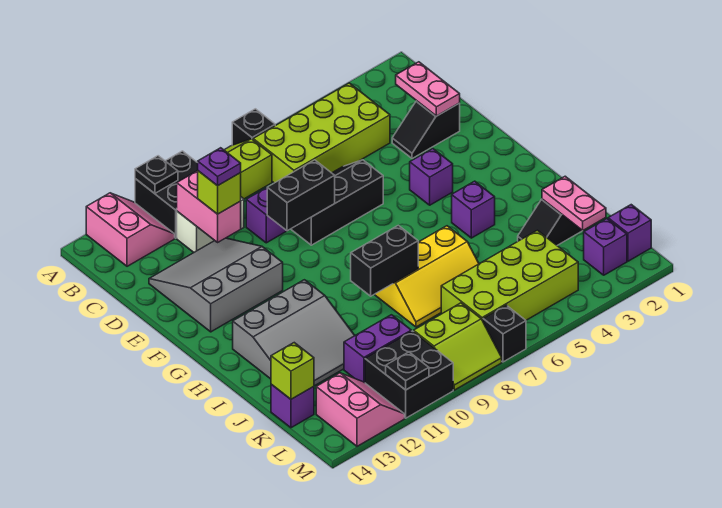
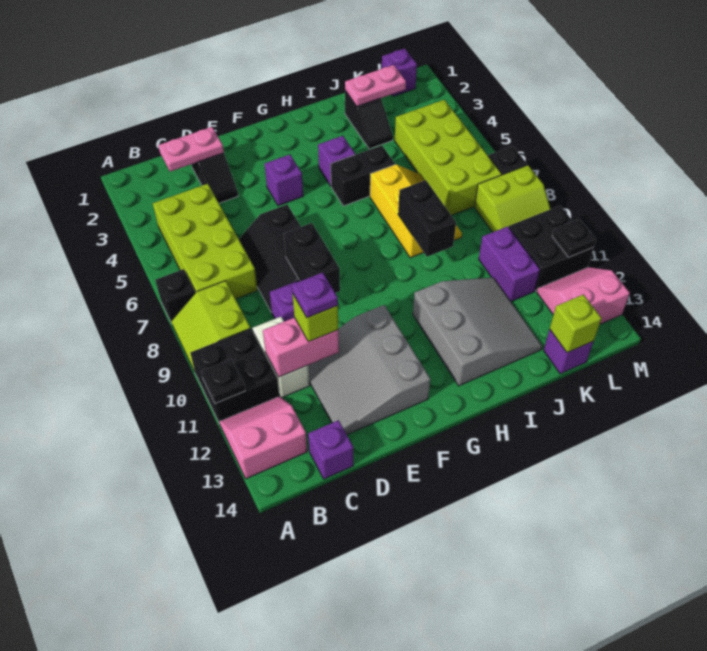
none -> black 1x2 brick [331,145,395,206]
purple 1x1 brick [584,219,627,275] -> purple 1x1 brick moved to [308,420,353,479]
lime 2x2 slope [414,303,502,390] -> lime 2x2 slope turned to [475,165,550,232]

